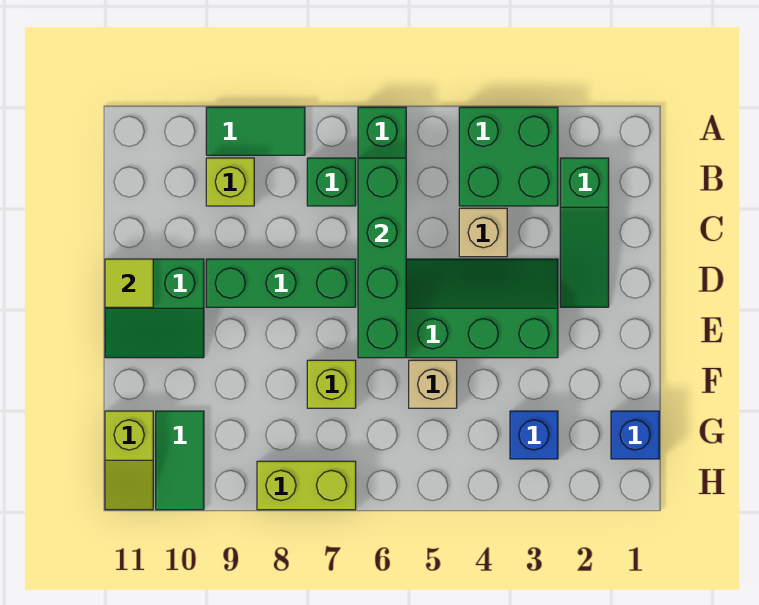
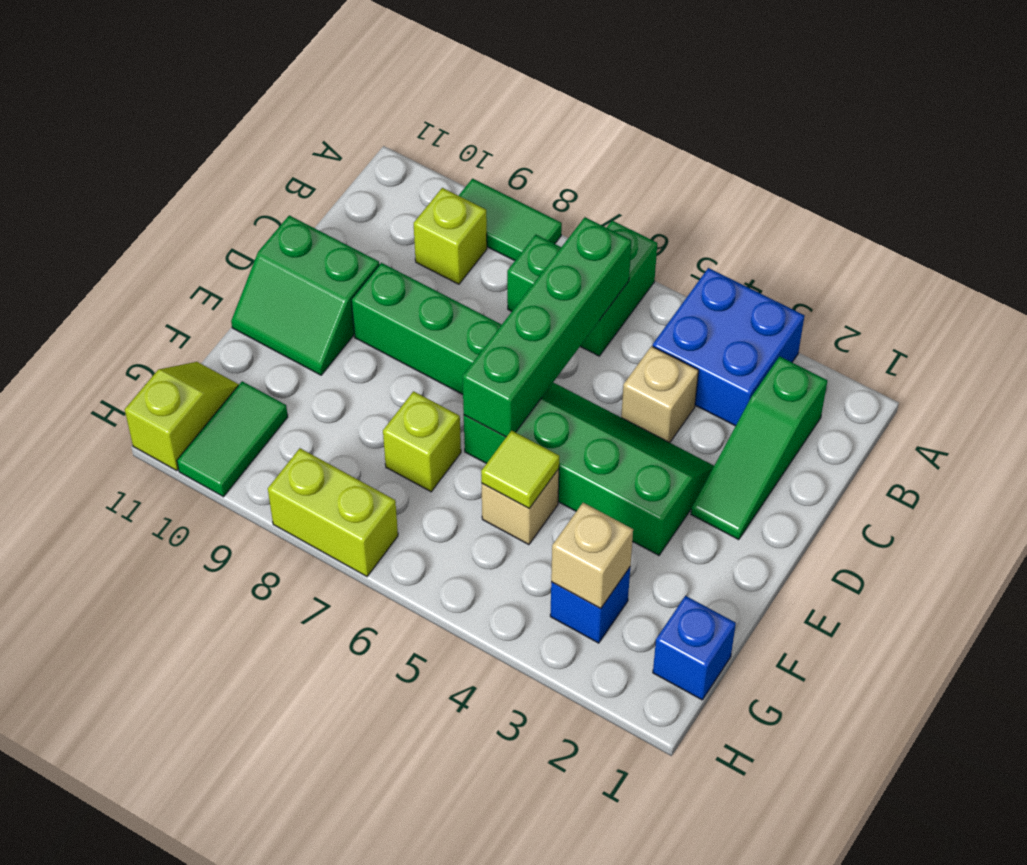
green 2x2 brick [459,107,558,206] -> blue 2x2 brick [653,268,804,426]
lime 1x1 tile [105,259,153,307] -> lime 1x1 tile moved to [481,431,559,508]
none -> tan 1x1 brick [551,503,633,608]
lime 1x2 slope [105,411,153,510] -> lime 1x2 slope turned to [125,362,239,471]

